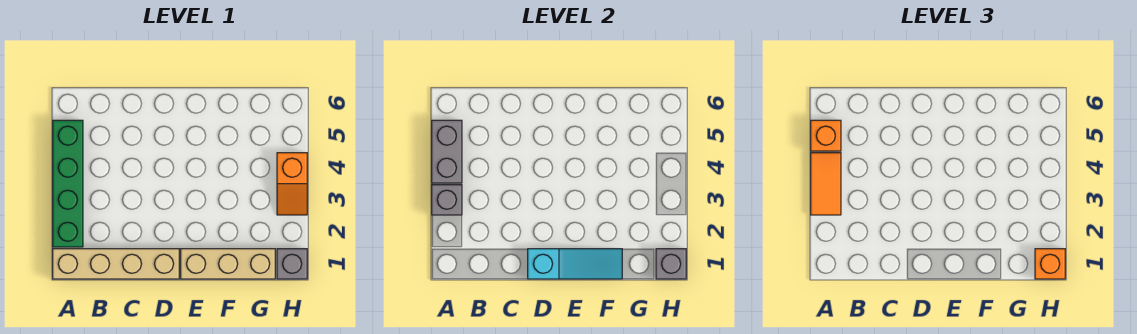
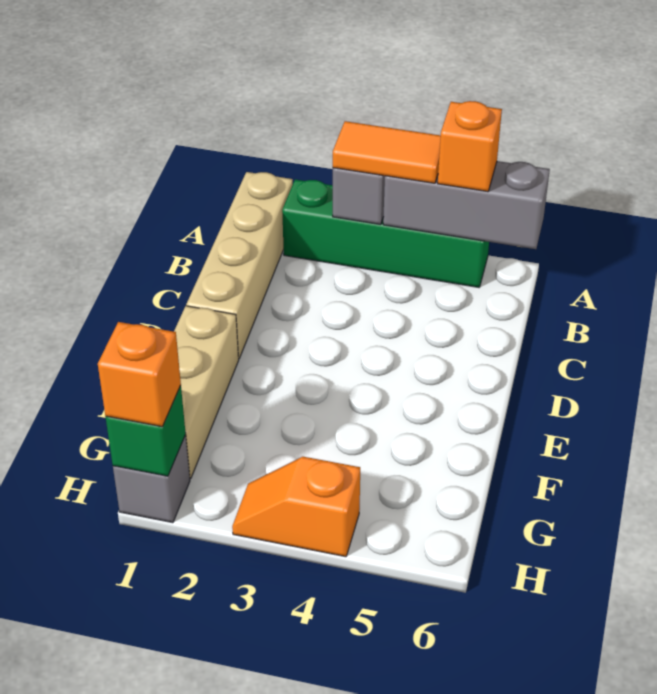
grey 1x2 brick [432,120,462,183] -> grey 1x3 brick [383,161,550,249]
cyan 1x3 slope [528,249,622,279] -> none
grey 1x1 brick [656,249,686,279] -> green 1x1 brick [106,386,186,476]

